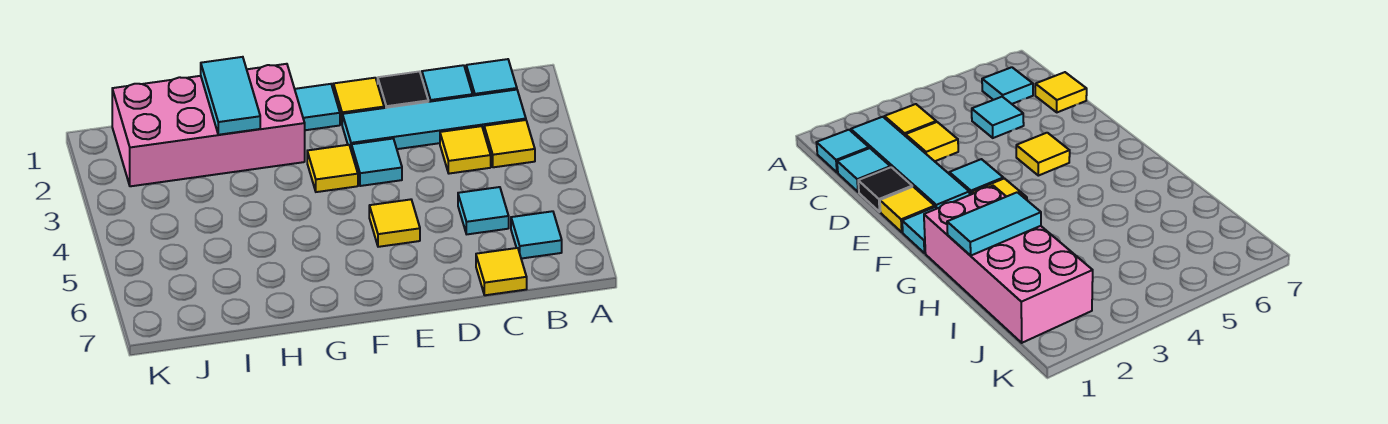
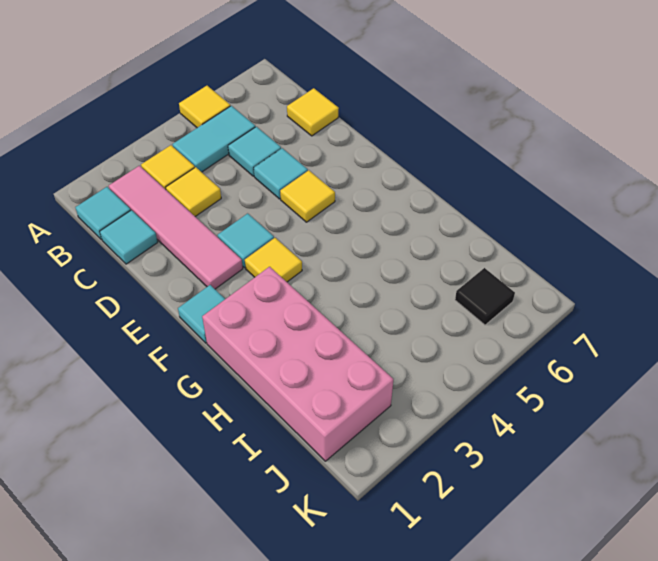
cyan 1x4 tile [342,90,526,149] -> pink 1x4 tile [109,166,243,289]
cyan 1x1 tile [511,211,562,259] -> cyan 1x1 tile moved to [254,148,308,199]
black 1x1 tile [378,71,428,108] -> black 1x1 tile moved to [455,268,515,325]
yellow 1x1 tile [333,78,384,123] -> yellow 1x1 tile moved to [179,86,230,128]
cyan 1x2 tile [201,57,260,135] -> cyan 1x2 tile moved to [172,106,255,172]

